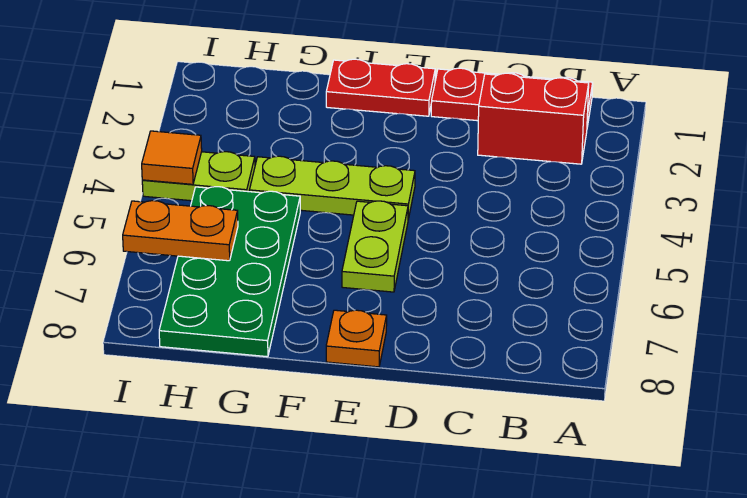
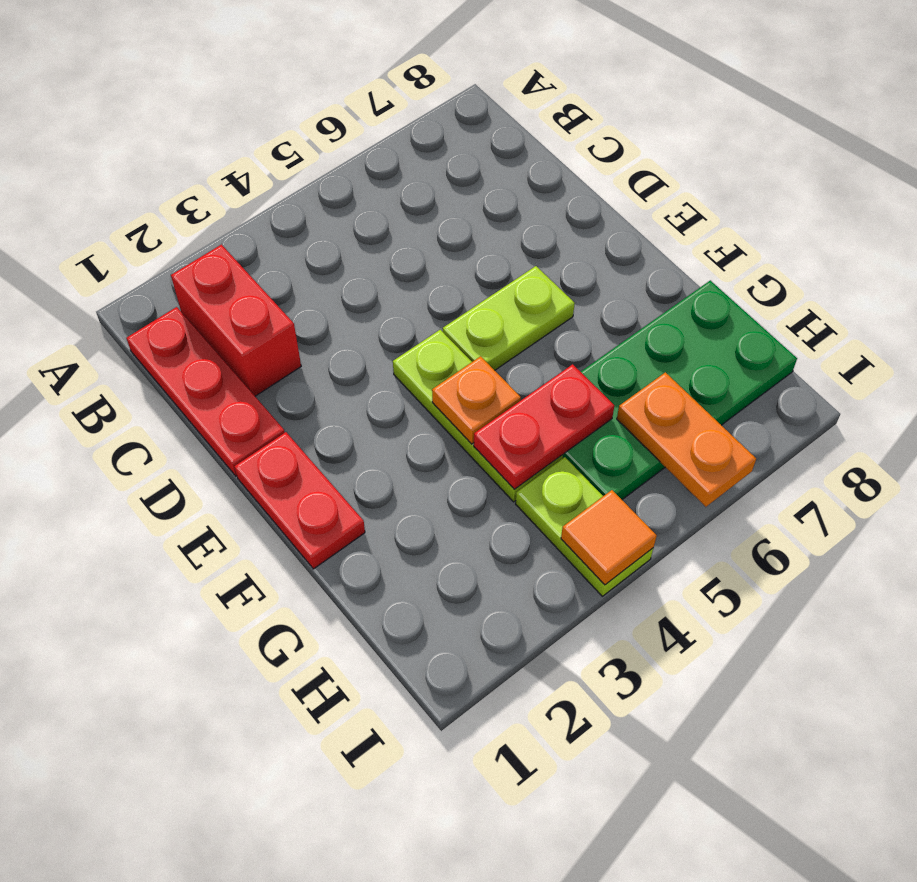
orange 1x1 plate [326,310,387,367] -> orange 1x1 plate moved to [432,356,521,444]
none -> red 1x2 plate [474,364,614,489]

